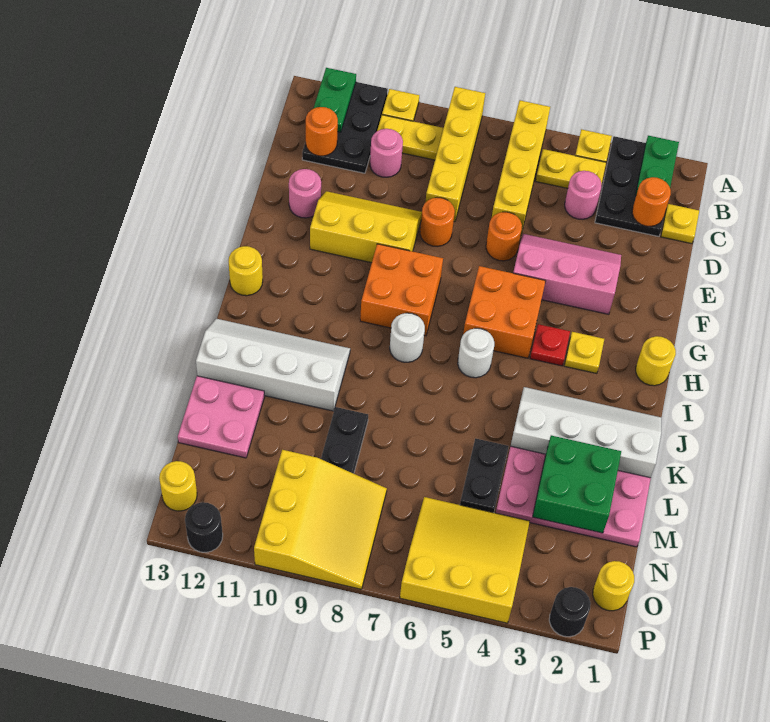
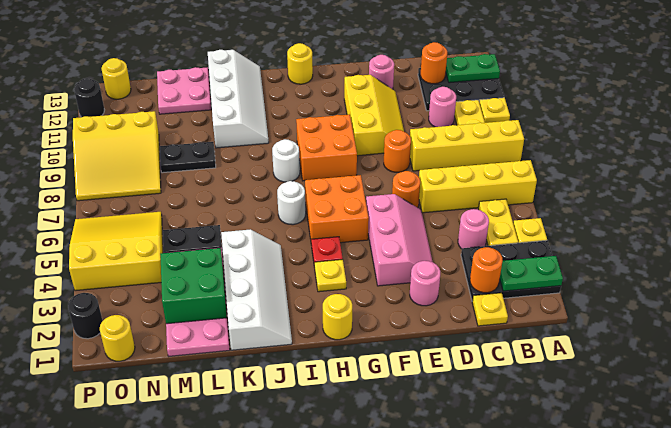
none -> pink 1x1 round brick [410,261,440,306]
yellow 3x3 slope [400,497,530,623] -> yellow 3x3 slope turned to [69,212,163,291]

